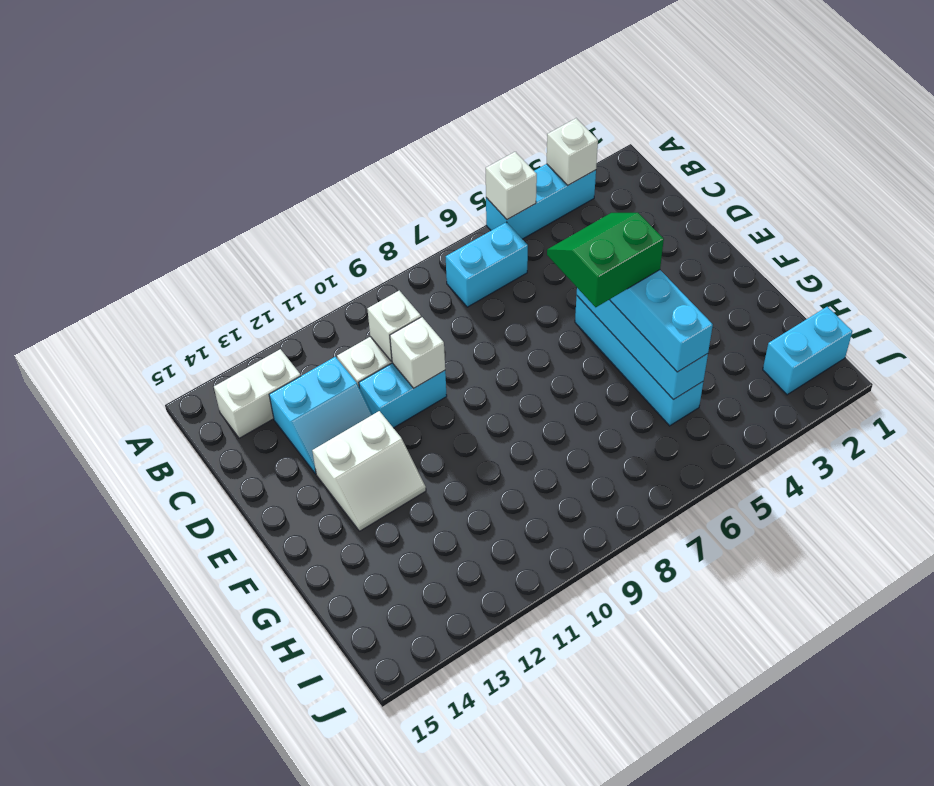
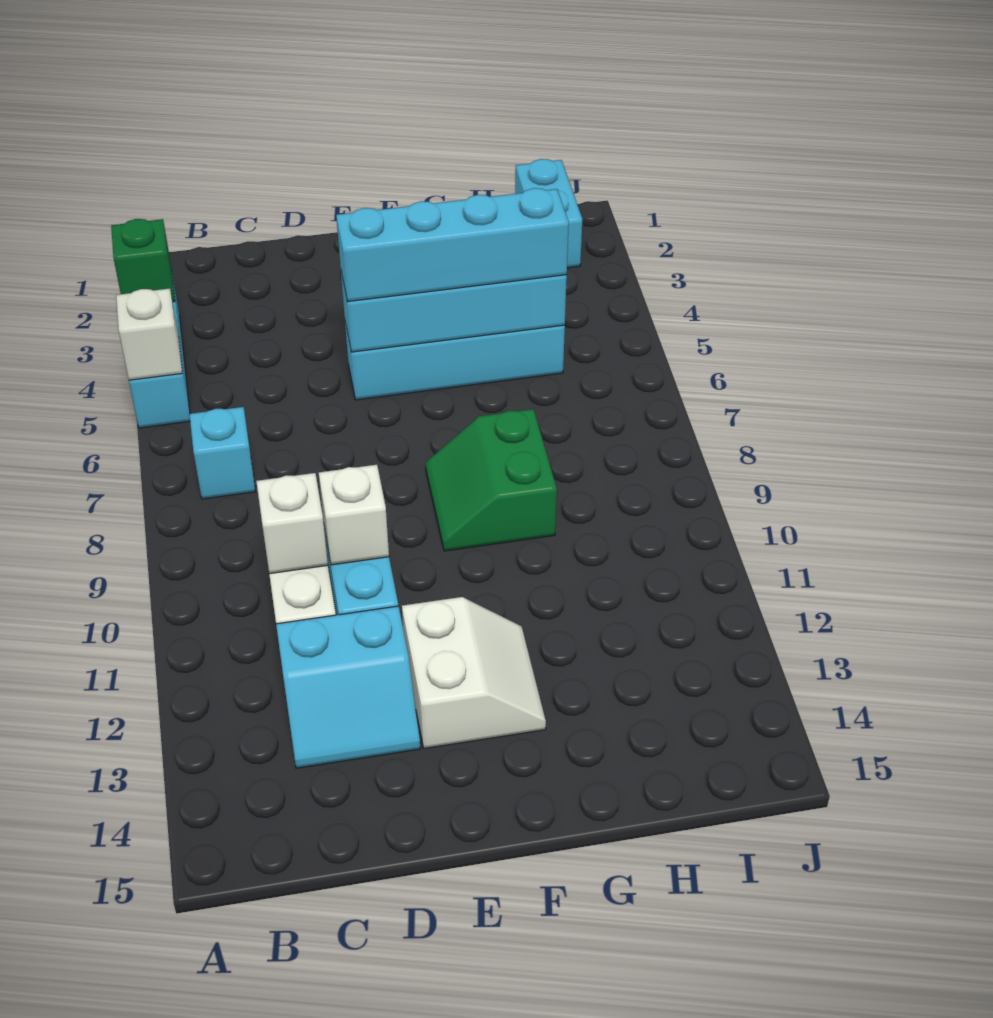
white 1x1 brick [547,118,598,185] -> green 1x1 brick [111,219,175,302]
cyan 1x2 brick [446,222,528,307] -> cyan 1x1 brick [189,407,256,499]
white 1x2 brick [214,349,301,438] -> none
cyan 2x2 slope [269,357,373,474] -> cyan 2x2 slope turned to [276,606,420,768]
green 2x2 slope [547,213,664,307] -> green 2x2 slope moved to [426,409,557,551]

